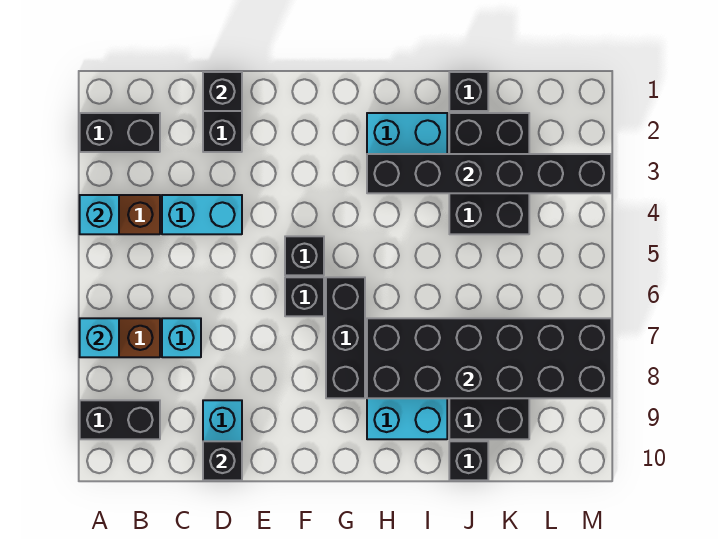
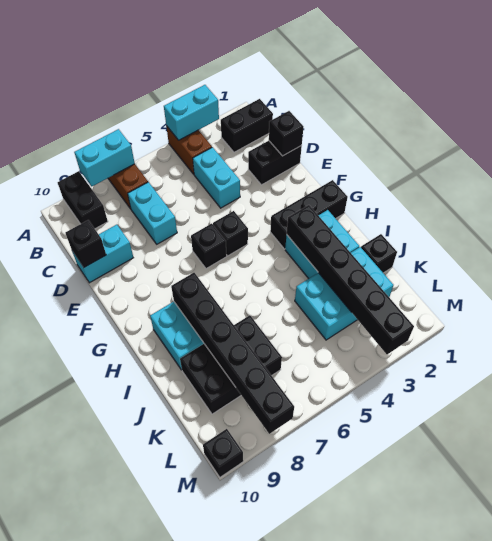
black 1x2 brick [80,113,160,152] -> black 1x2 brick turned to [221,99,273,152]
cyan 1x1 brick [80,195,119,234] -> cyan 1x2 brick [164,85,219,140]
cyan 1x1 brick [80,318,119,357] -> cyan 1x2 brick [74,129,135,186]
cyan 1x1 brick [162,318,201,357] -> cyan 1x2 brick [128,182,177,244]
black 1x3 brick [326,277,365,398] -> black 1x3 brick moved to [270,180,348,249]
black 2x6 brick [367,318,611,398] -> black 1x6 brick [171,273,294,434]
black 2x3 brick [449,113,529,234] -> cyan 2x3 brick [295,247,393,340]
black 1x1 brick [449,441,488,480] -> black 1x1 brick moved to [203,429,243,477]

